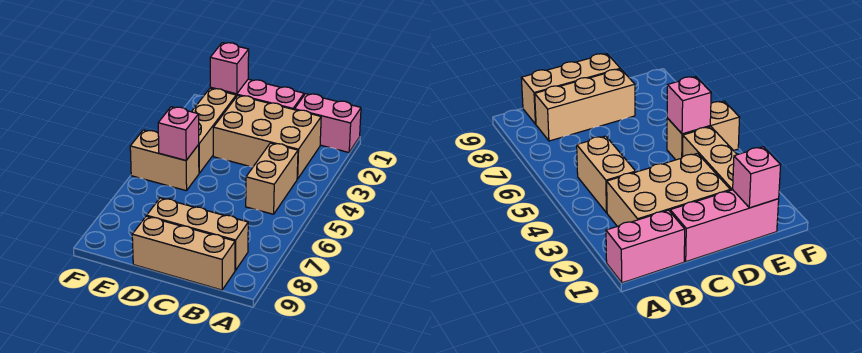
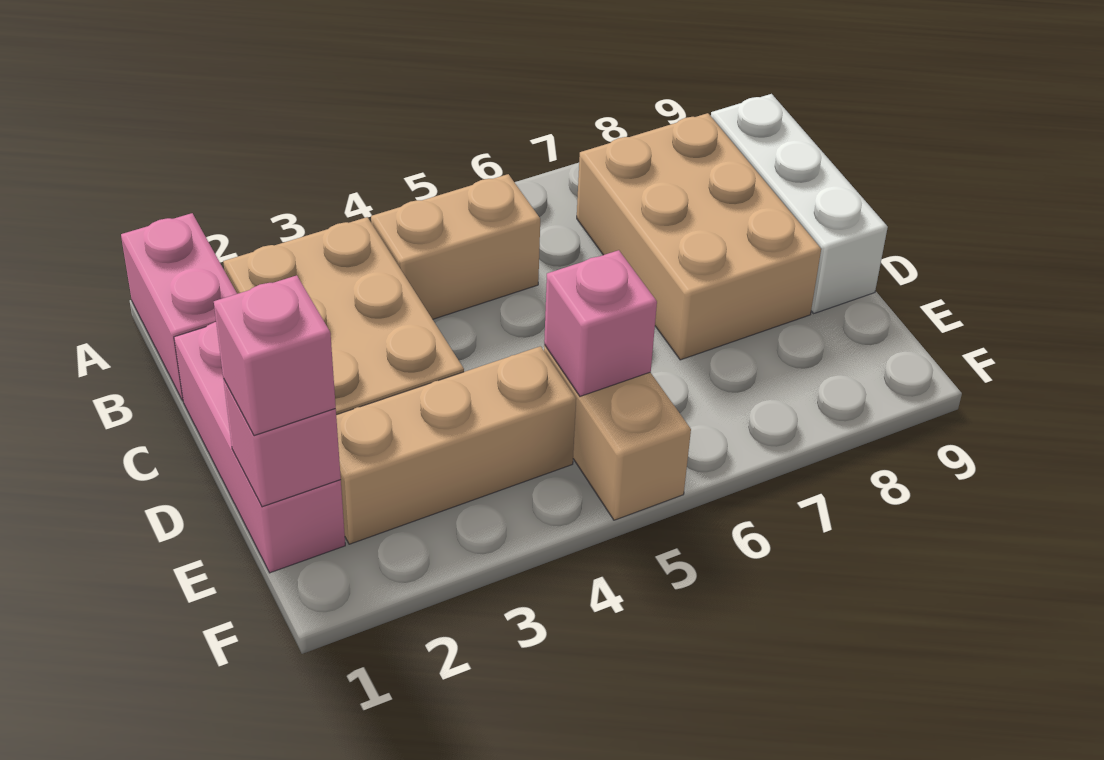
tan 1x3 brick [147,198,248,271] -> tan 2x3 brick [577,113,821,360]
tan 1x3 brick [132,216,235,290] -> white 1x3 brick [711,94,888,313]
none -> pink 1x1 brick [214,275,336,436]

